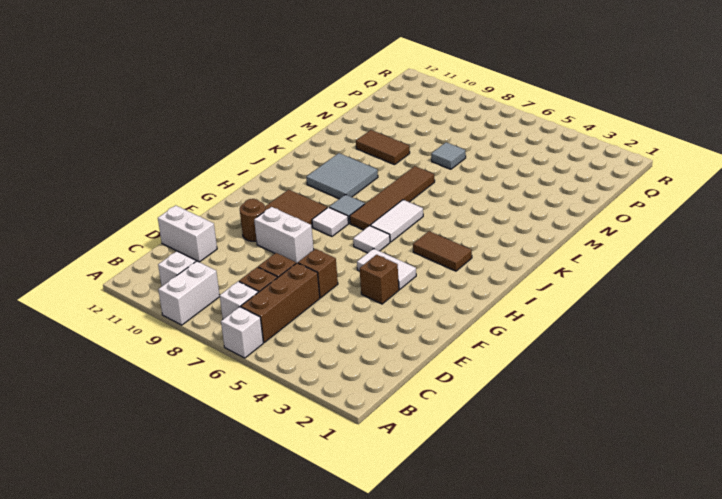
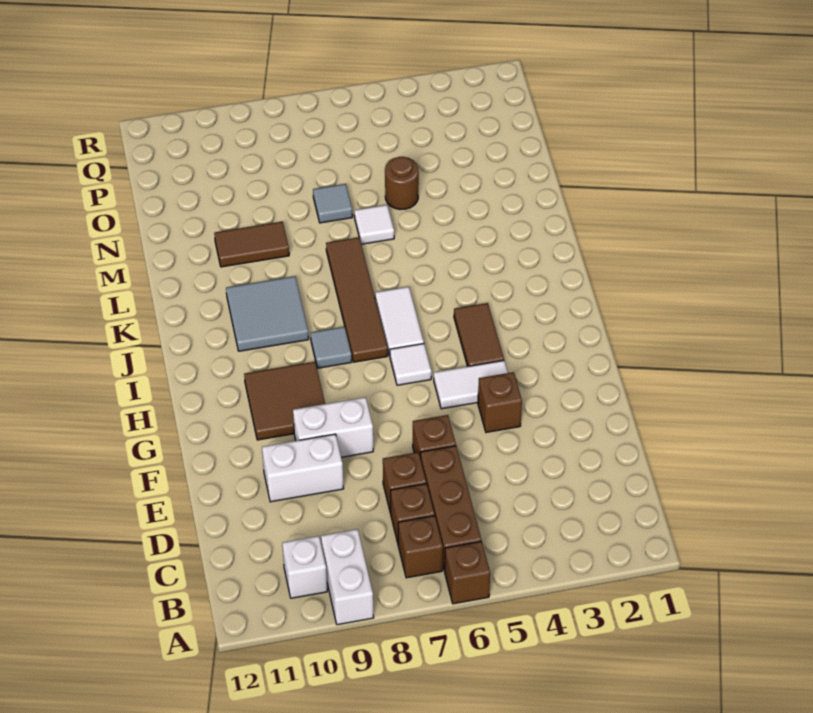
white 1x1 brick [221,307,263,358] -> brown 1x1 brick [445,541,490,604]
white 1x1 brick [220,281,258,319] -> brown 1x1 brick [398,516,443,578]
white 1x2 brick [158,205,217,262] -> white 1x2 brick moved to [262,434,344,502]
brown 1x1 round brick [240,199,265,241] -> brown 1x1 round brick moved to [385,157,419,210]
white 1x1 tile [312,207,348,236] -> white 1x1 tile moved to [354,205,394,244]
brown 1x2 tile [413,231,472,271] -> brown 1x2 tile turned to [454,303,504,367]

